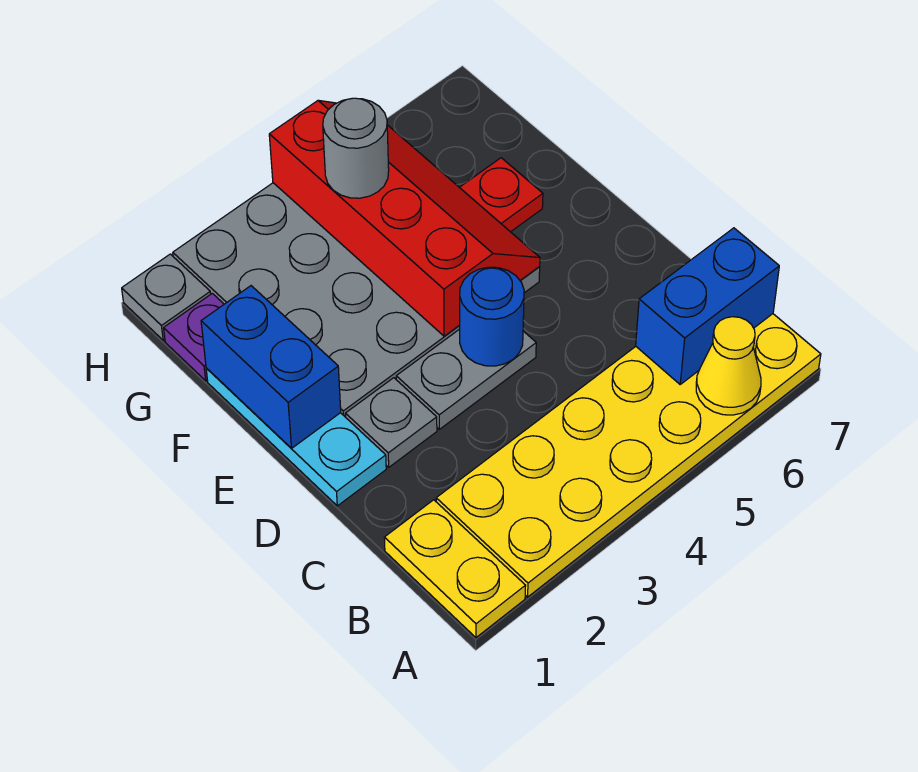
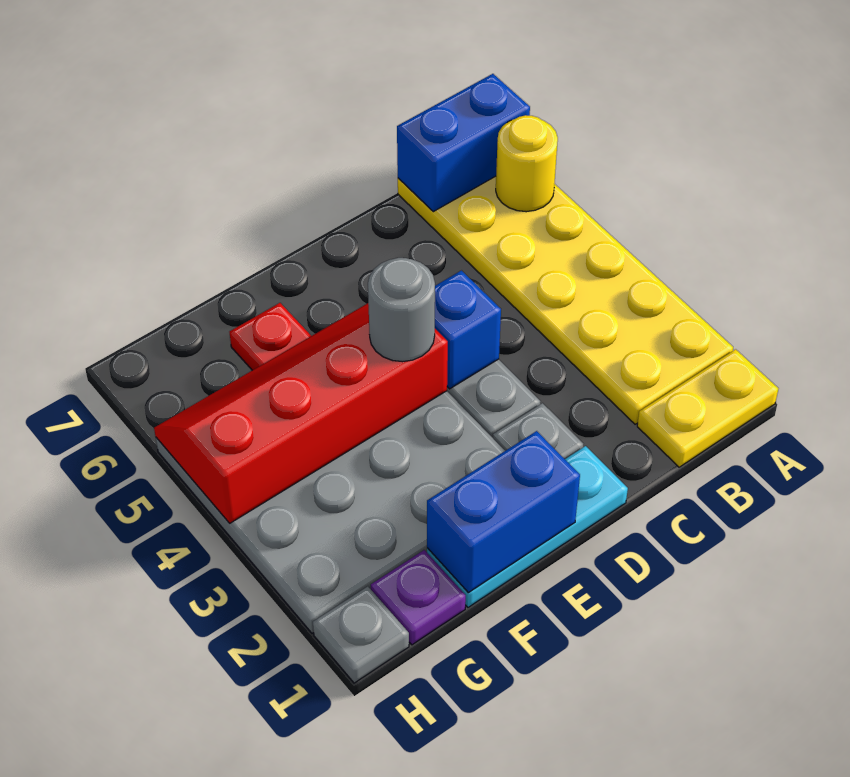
yellow 1x1 cone [696,317,761,415] -> yellow 1x1 round brick [496,115,558,212]
blue 1x2 brick [636,228,779,384] -> blue 1x2 brick turned to [397,74,530,212]
blue 1x1 round brick [460,267,524,366] -> blue 1x1 brick [435,271,501,389]
grey 1x1 round brick [323,98,389,198] -> grey 1x1 round brick moved to [368,258,435,362]

